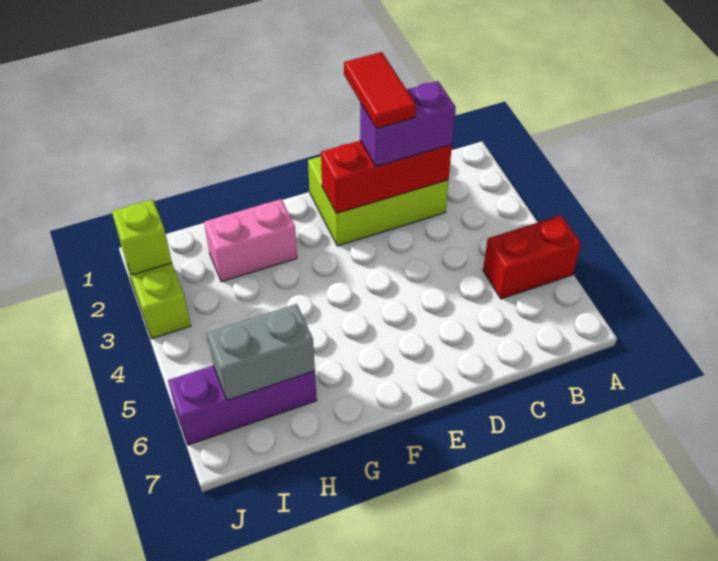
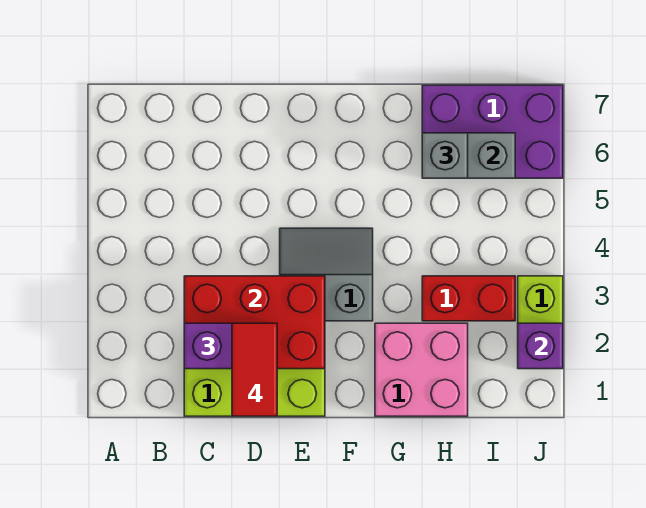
red 1x2 brick [483,215,581,299] -> red 1x2 brick moved to [422,276,515,321]
red 1x3 brick [321,141,452,214] -> red 2x3 brick [184,276,325,369]
none -> grey 2x2 slope [280,228,373,321]
pink 1x2 brick [204,199,297,282] -> pink 2x2 brick [375,323,468,416]
purple 1x3 brick [168,366,317,445] -> purple 2x3 brick [422,85,563,178]
none -> grey 1x1 brick [422,133,468,178]
lime 1x1 brick [112,200,172,275] -> purple 1x1 brick [518,323,563,369]

